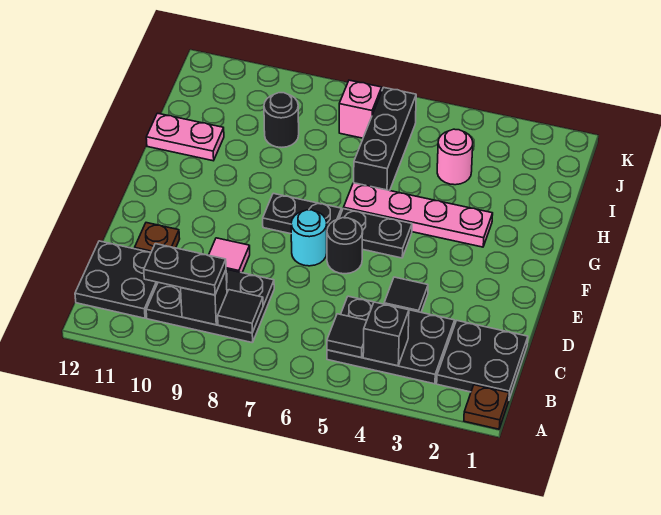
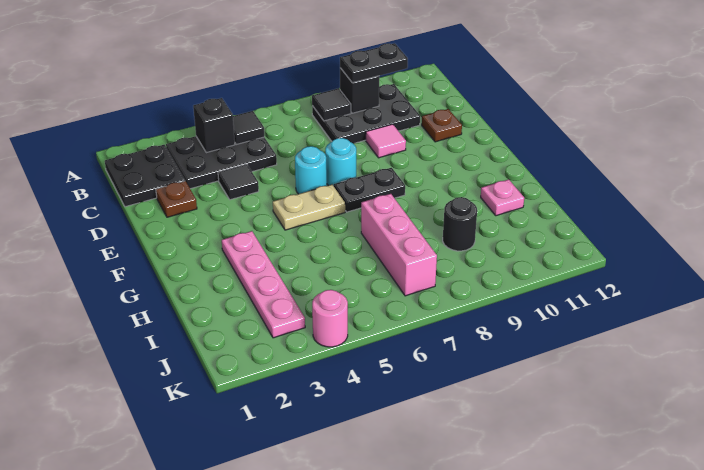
brown 1x1 plate [464,385,509,429] -> brown 1x1 plate moved to [156,181,197,217]
black 2x2 plate [75,241,158,318] -> none
black 1x1 round brick [327,218,363,274] -> cyan 1x1 round brick [295,146,327,194]
black 1x2 plate [339,209,412,258] -> tan 1x2 plate [273,185,345,230]
pink 1x4 plate [344,183,493,247] -> pink 1x4 plate turned to [222,231,305,338]
black 1x3 brick [354,87,416,191] -> none
pink 1x2 plate [146,113,224,161] -> pink 1x1 plate [481,179,524,216]
pink 1x1 round brick [437,129,473,185] -> pink 1x1 round brick moved to [312,290,348,347]
pink 1x1 brick [339,80,382,138] -> pink 1x3 brick [361,194,437,296]

